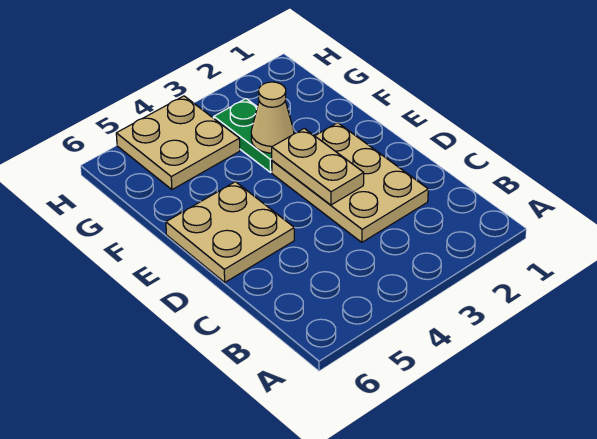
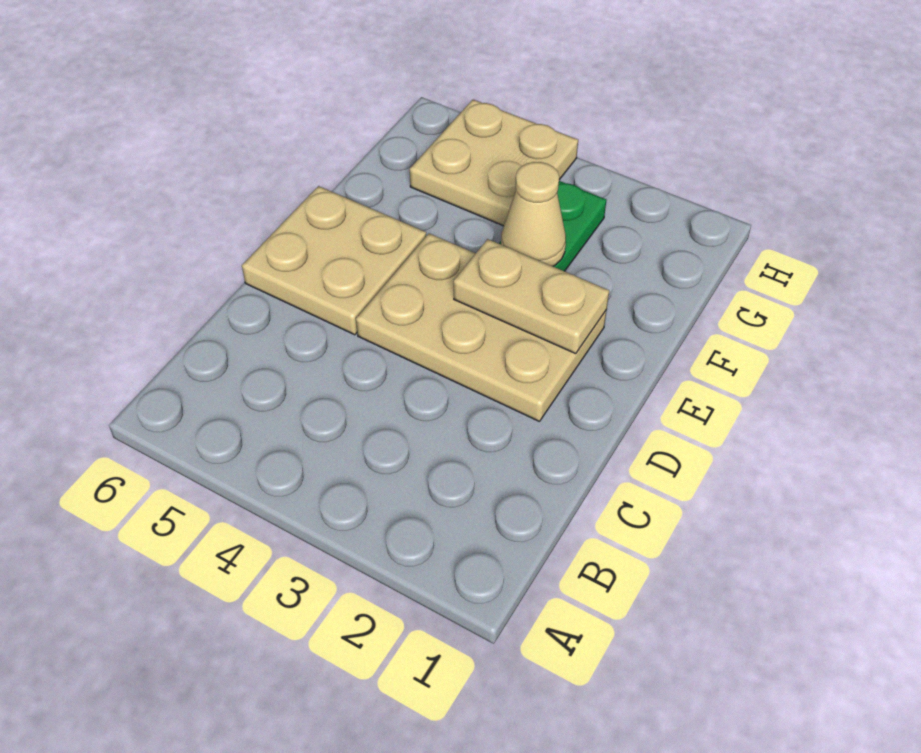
tan 2x3 plate [272,123,428,242] -> tan 2x3 plate turned to [356,234,607,422]
tan 1x2 plate [272,128,364,205] -> tan 1x2 plate turned to [454,239,609,354]

